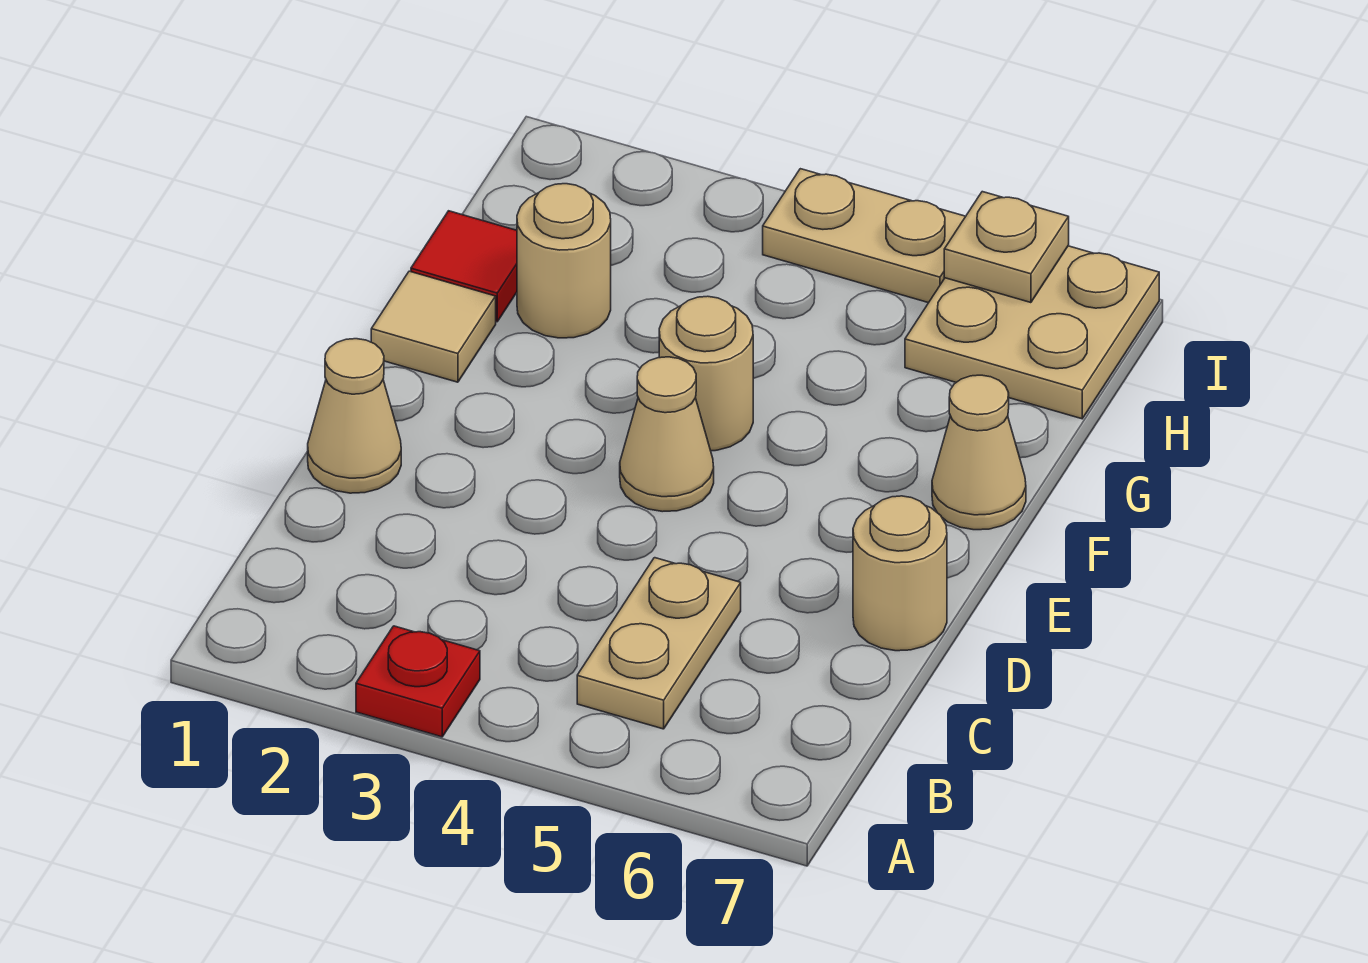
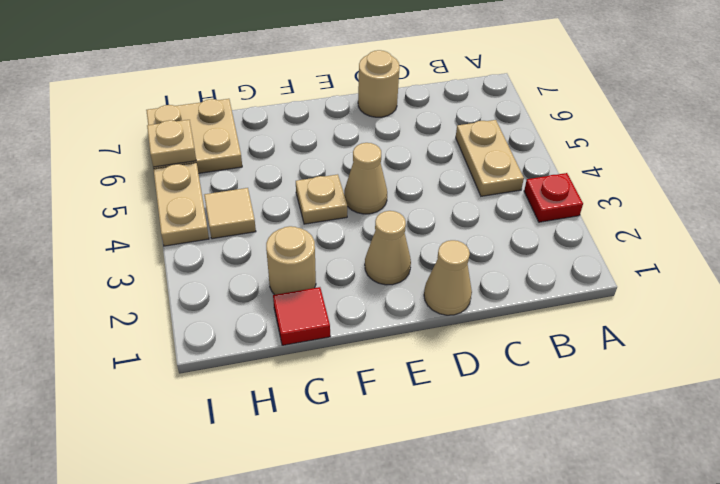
tan 1x2 plate [577,558,741,729] -> tan 1x2 plate turned to [456,120,524,196]
tan 1x1 tile [371,271,496,382] -> tan 1x1 tile moved to [204,188,256,239]
tan 1x1 round brick [659,296,753,451] -> tan 1x1 plate [296,174,347,224]
tan 1x1 cone [932,375,1026,530] -> tan 1x1 cone moved to [365,211,411,285]

